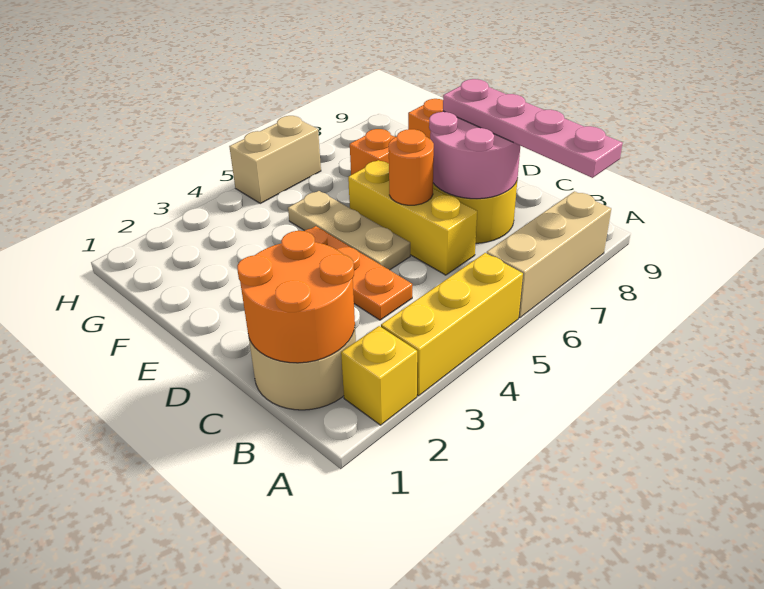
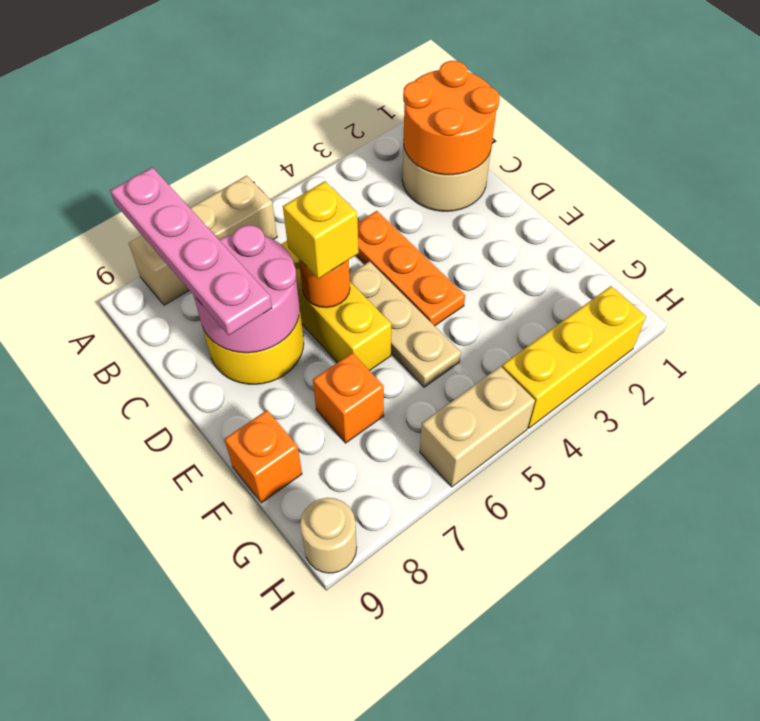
yellow 1x1 brick [341,326,417,425] -> yellow 1x1 brick moved to [283,181,359,279]
yellow 1x3 brick [381,253,523,396] -> yellow 1x3 brick moved to [502,286,646,428]
none -> tan 1x1 round brick [300,498,357,573]

